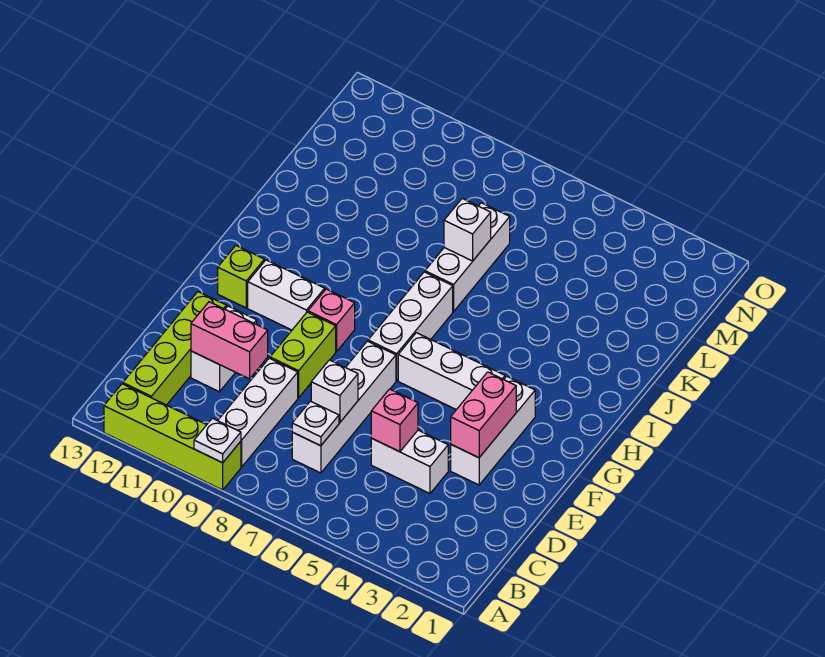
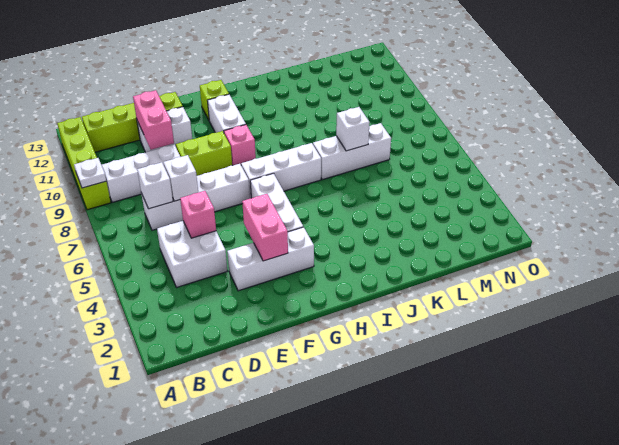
white 1x1 plate [292,401,339,446] -> white 1x1 brick [137,162,173,209]
white 1x2 brick [371,430,448,493] -> white 2x2 brick [157,221,227,287]
pink 1x2 brick [451,372,516,458] -> pink 1x2 brick turned to [242,194,288,261]

